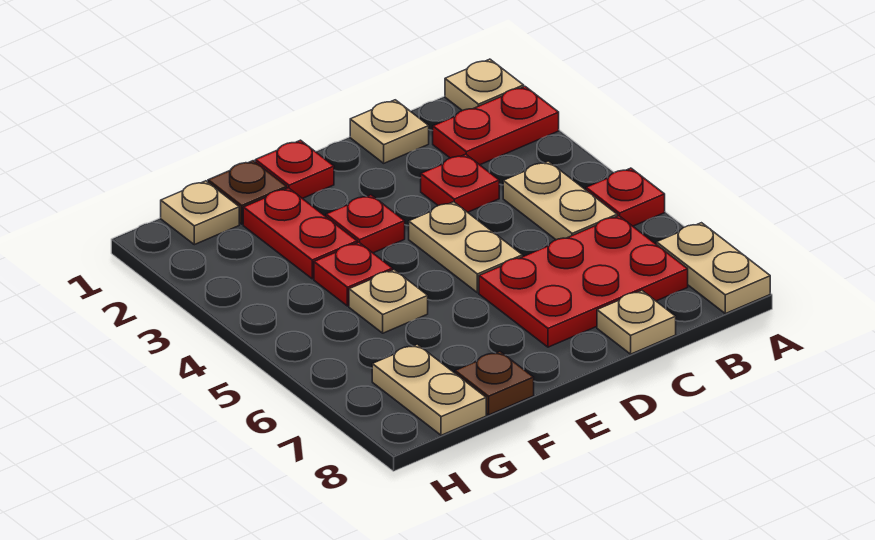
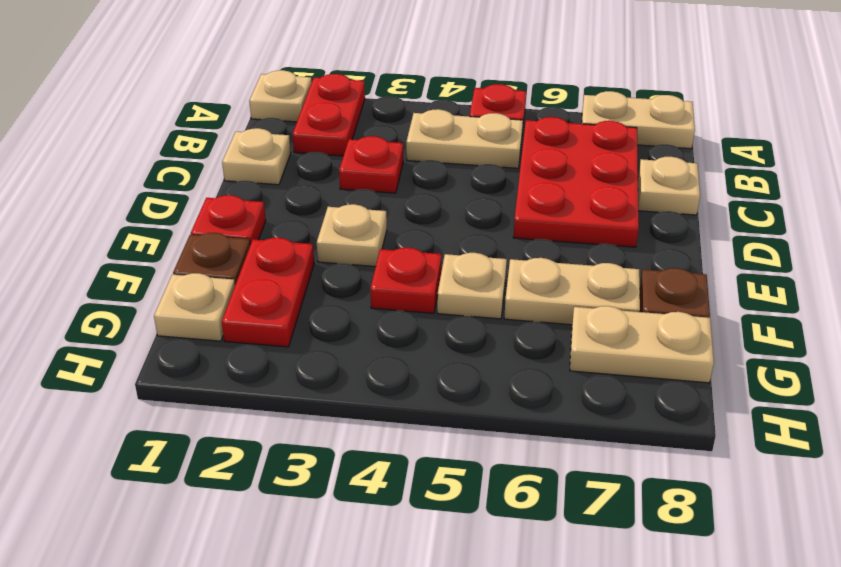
tan 1x2 plate [409,202,523,293] -> tan 1x2 plate moved to [504,258,640,325]
red 1x1 plate [326,195,405,253] -> tan 1x1 plate [317,204,387,267]
red 1x2 plate [243,188,357,279] -> red 1x2 plate turned to [222,238,314,347]

